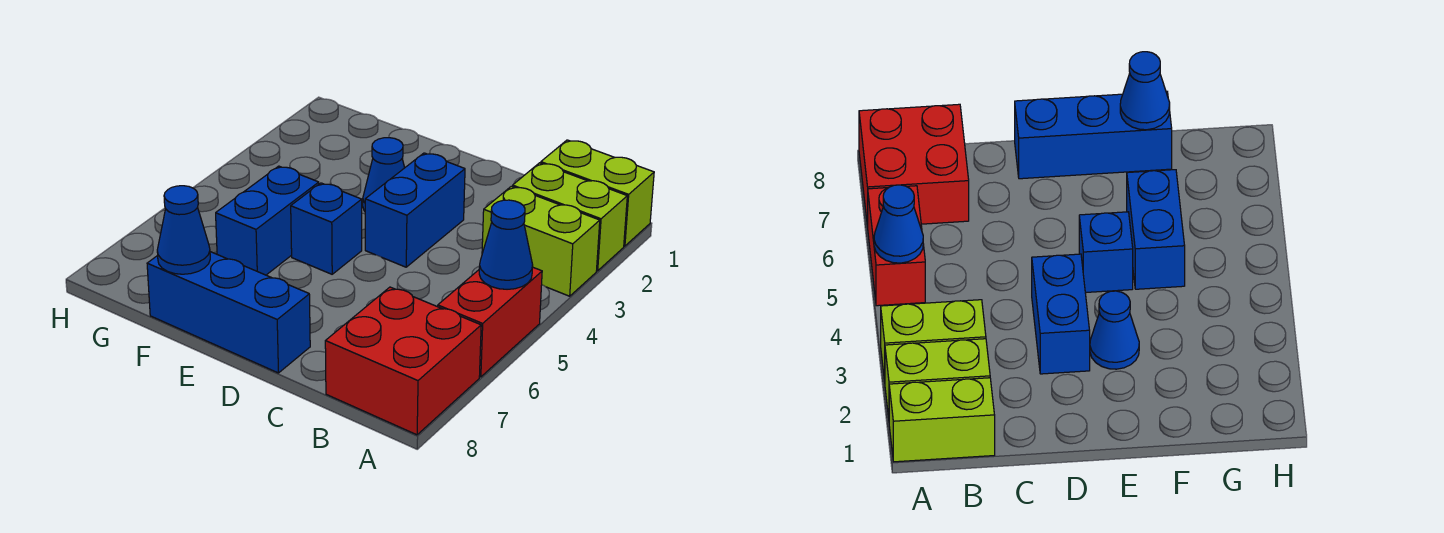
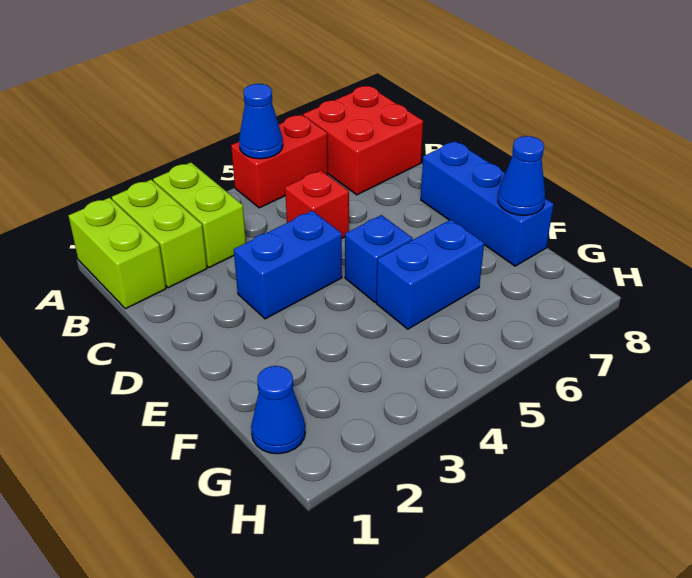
none -> red 1x1 brick [285,170,349,238]
blue 1x1 cone [363,138,404,211] -> blue 1x1 cone moved to [251,366,305,454]

